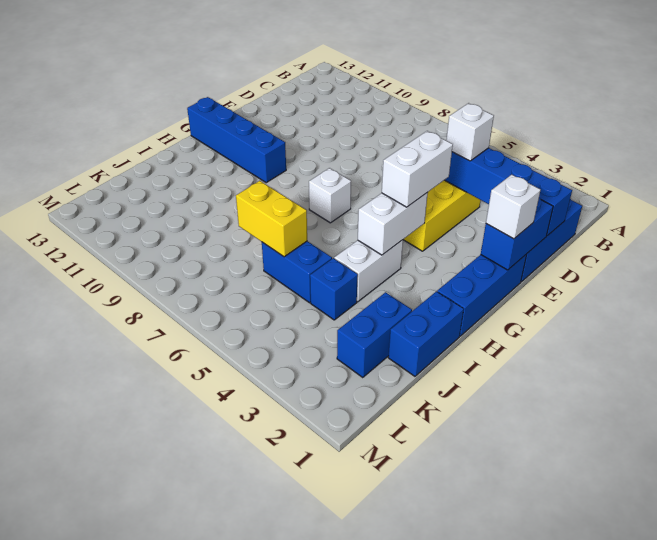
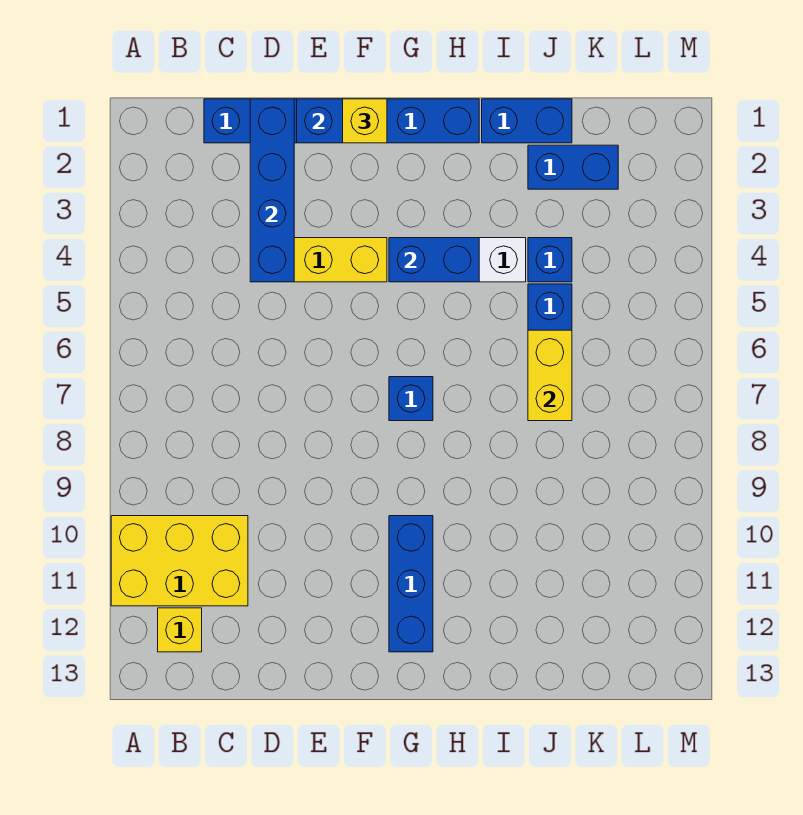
none -> yellow 2x3 brick [111,516,248,606]
none -> yellow 1x1 brick [158,608,202,652]
white 1x1 brick [446,103,494,161] -> none
white 1x1 brick [486,175,541,239] -> yellow 1x1 brick [343,99,387,143]
white 1x2 brick [382,131,453,207] -> none
white 1x2 brick [358,193,428,255] -> blue 1x2 brick [389,238,479,282]
white 1x1 brick [309,168,351,223] -> blue 1x1 brick [389,377,433,421]
blue 1x4 brick [187,97,286,183] -> blue 1x3 brick [389,516,433,652]

